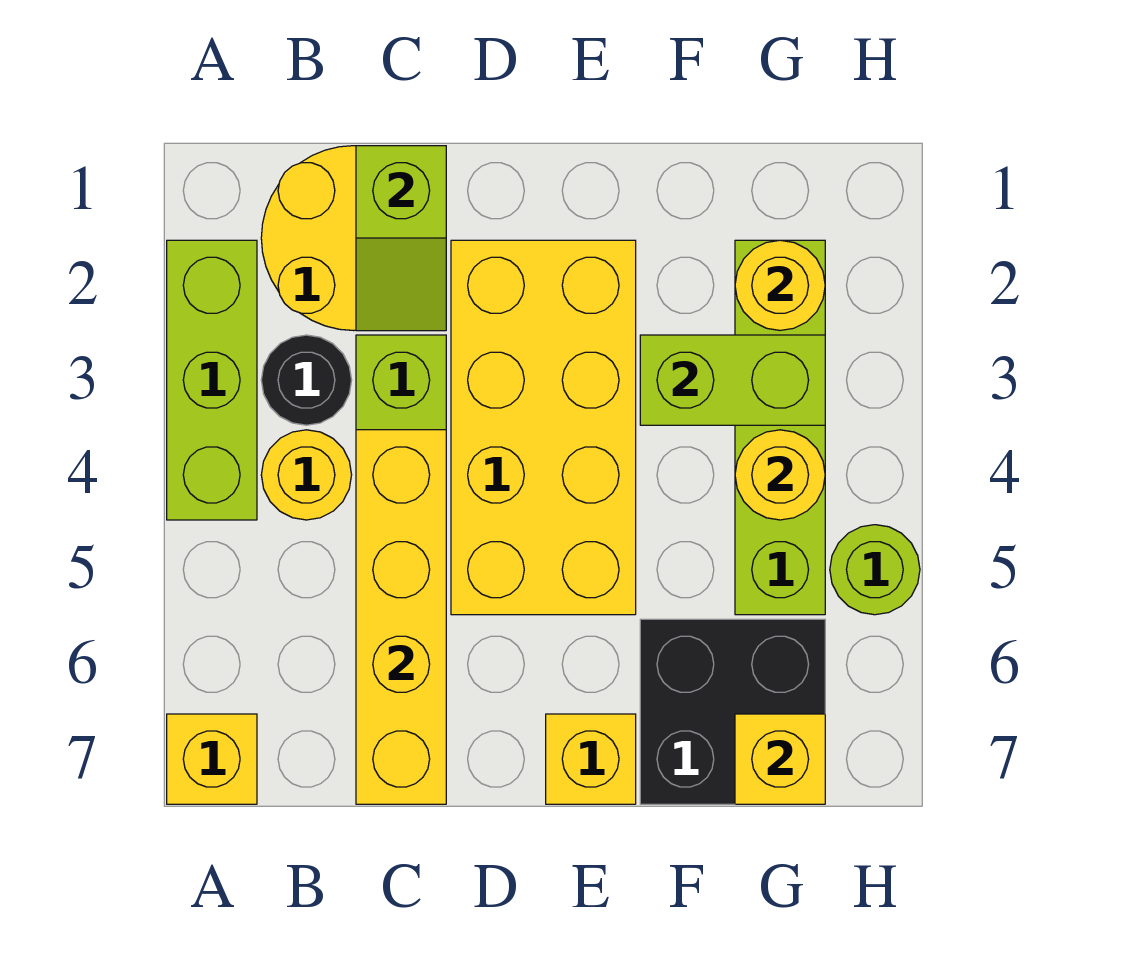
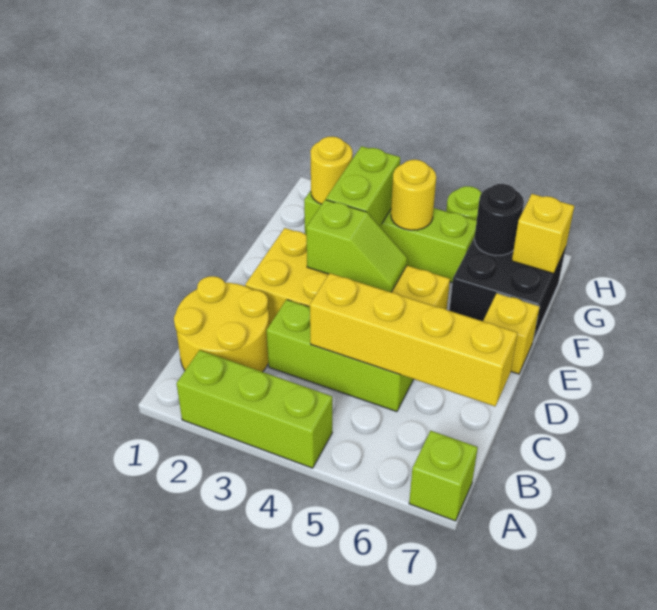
yellow 1x1 brick [167,714,257,804] -> lime 1x1 brick [409,431,478,521]
black 1x1 round brick [261,335,352,425] -> black 1x1 round brick moved to [474,184,524,256]
yellow 1x1 round brick [261,430,352,520] -> none
lime 1x2 slope [356,146,446,331] -> lime 1x2 slope moved to [306,200,407,292]

